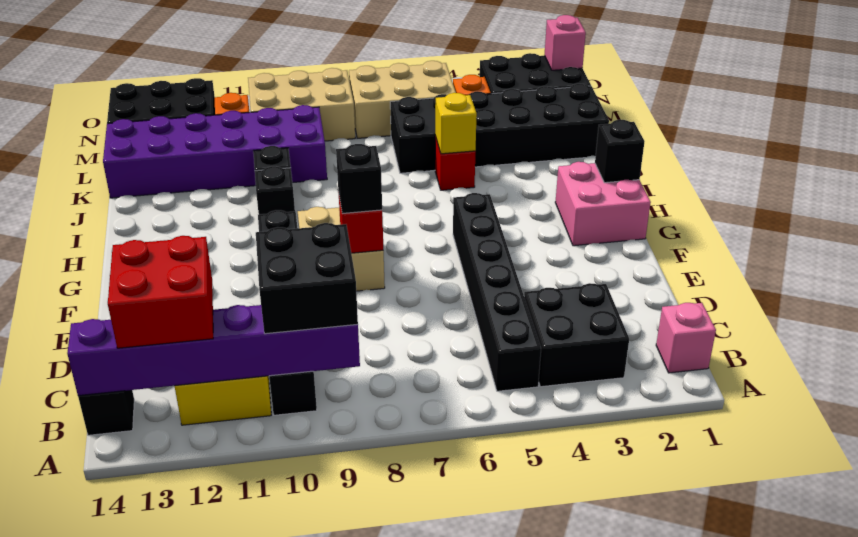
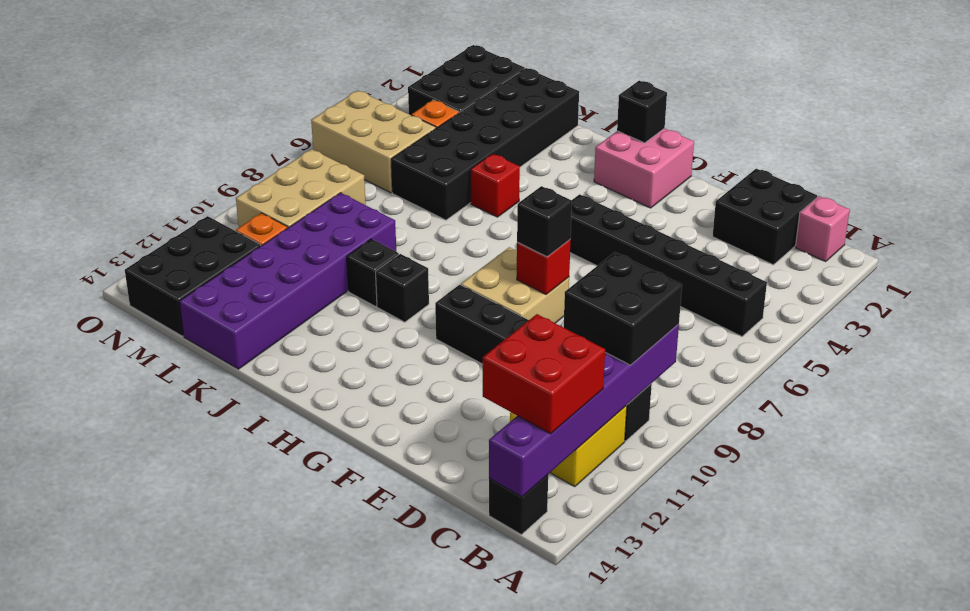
black 2x2 brick [524,283,629,387] -> black 2x2 brick moved to [713,169,817,265]
yellow 1x1 brick [435,93,477,154] -> none
tan 2x3 brick [349,61,456,138] -> tan 2x3 brick turned to [311,91,436,193]
pink 1x1 brick [544,15,586,70] -> none

